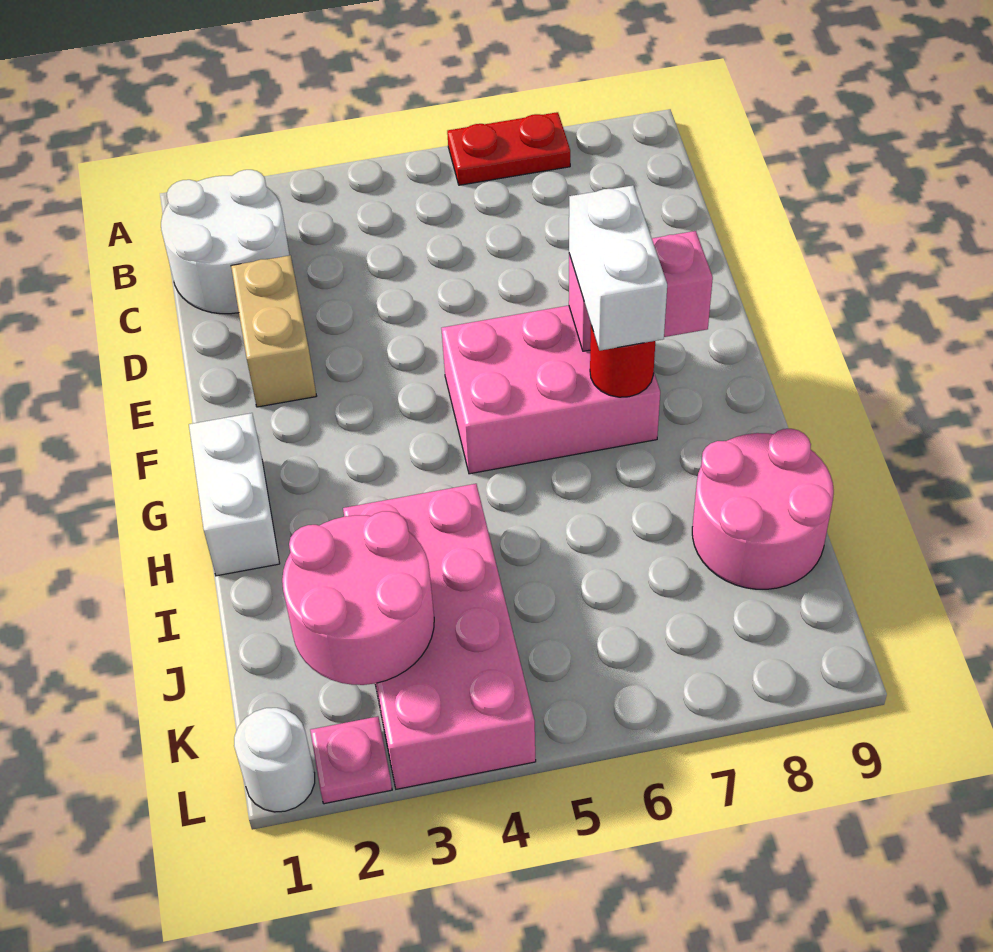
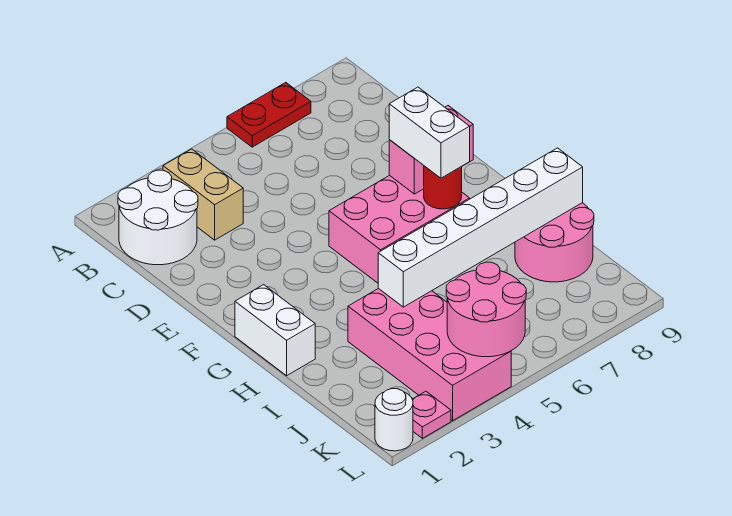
tan 1x2 brick [231,255,316,407] -> tan 1x2 brick moved to [163,149,243,240]
none -> white 1x6 brick [378,148,583,307]
pink 2x2 round brick [282,511,434,685] -> pink 2x2 round brick moved to [446,262,526,357]

